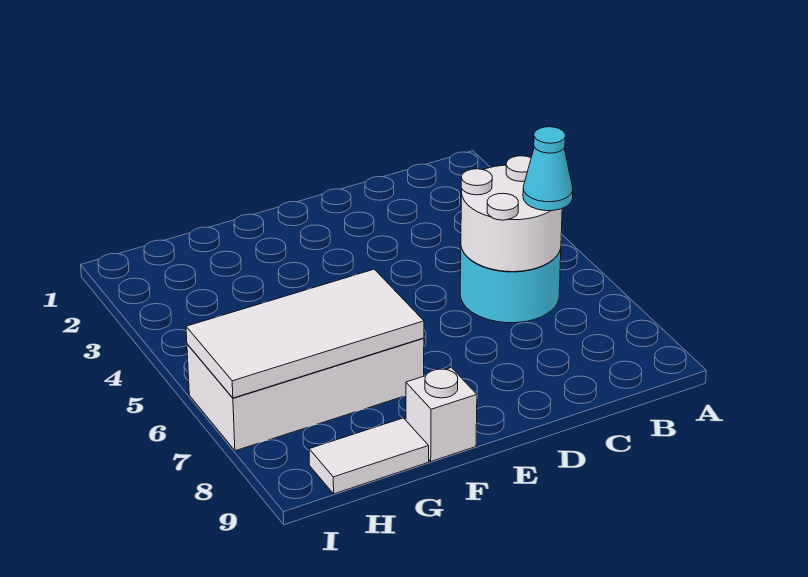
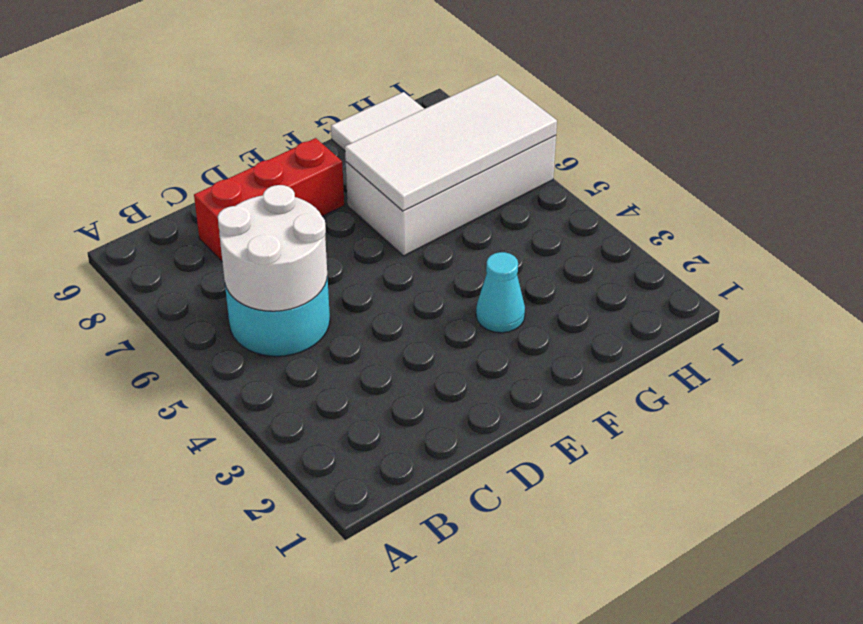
cyan 1x1 cone [523,127,573,211] -> cyan 1x1 cone moved to [476,252,525,333]
none -> red 1x3 brick [194,138,344,261]
white 1x1 brick [406,368,477,461] -> none

